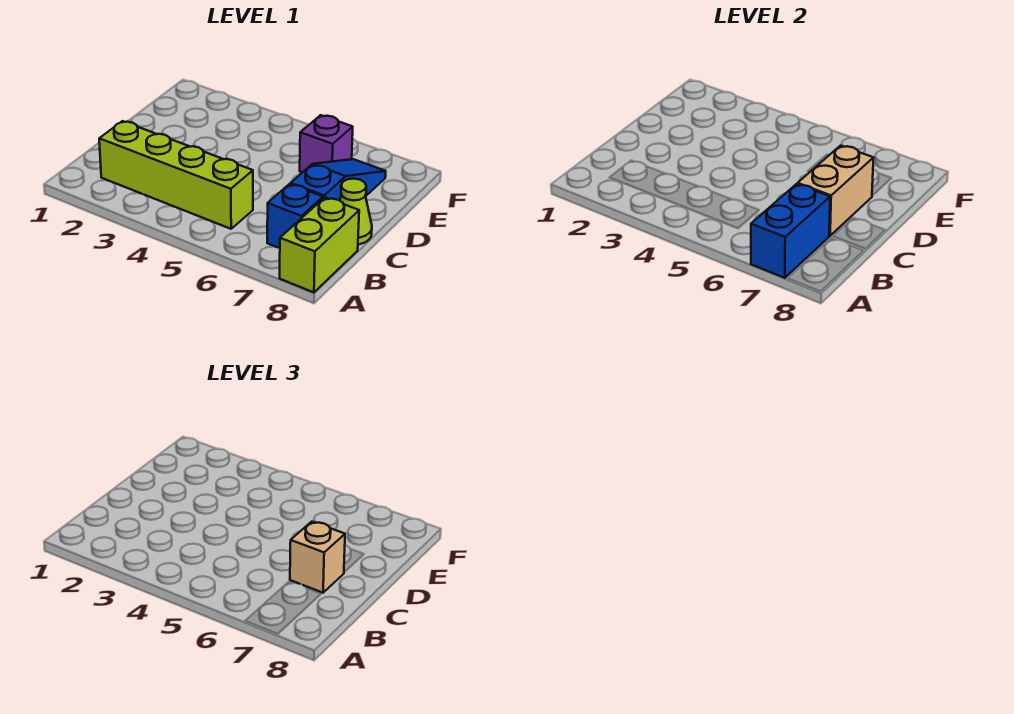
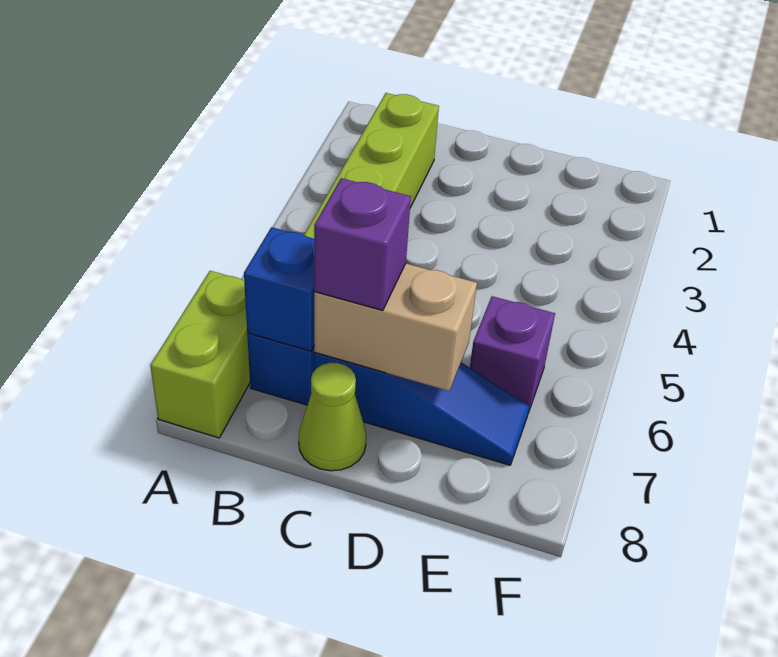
blue 1x2 brick [751,184,830,278] -> blue 1x1 brick [244,227,314,351]
lime 1x2 brick [280,197,359,292] -> lime 1x2 brick turned to [150,271,250,438]
tan 1x1 brick [290,522,345,593] -> purple 1x1 brick [314,178,411,311]

